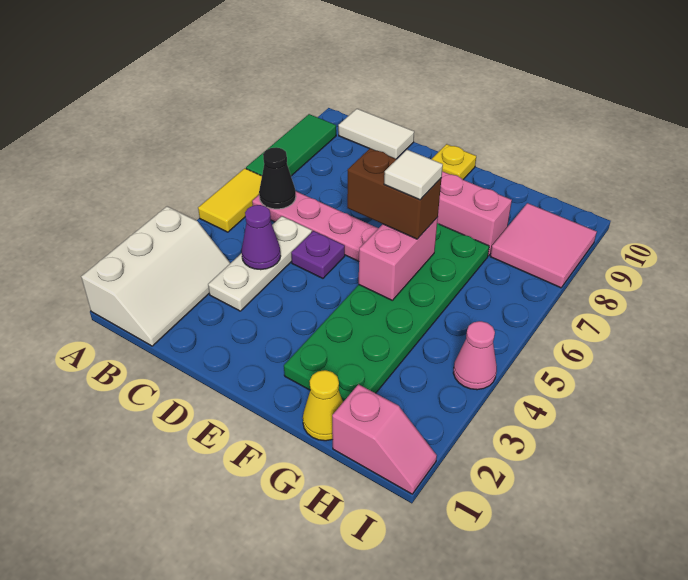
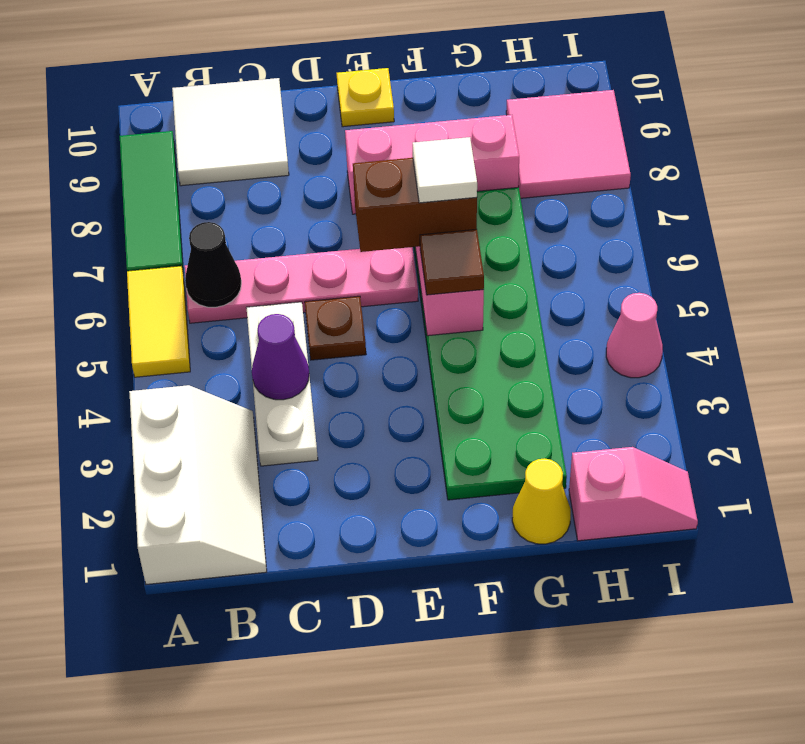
white 1x2 tile [338,109,414,159] -> white 2x2 tile [172,78,289,186]
purple 1x1 plate [291,231,345,278] -> brown 1x1 plate [305,296,366,360]
none -> brown 1x1 tile [420,229,484,295]

